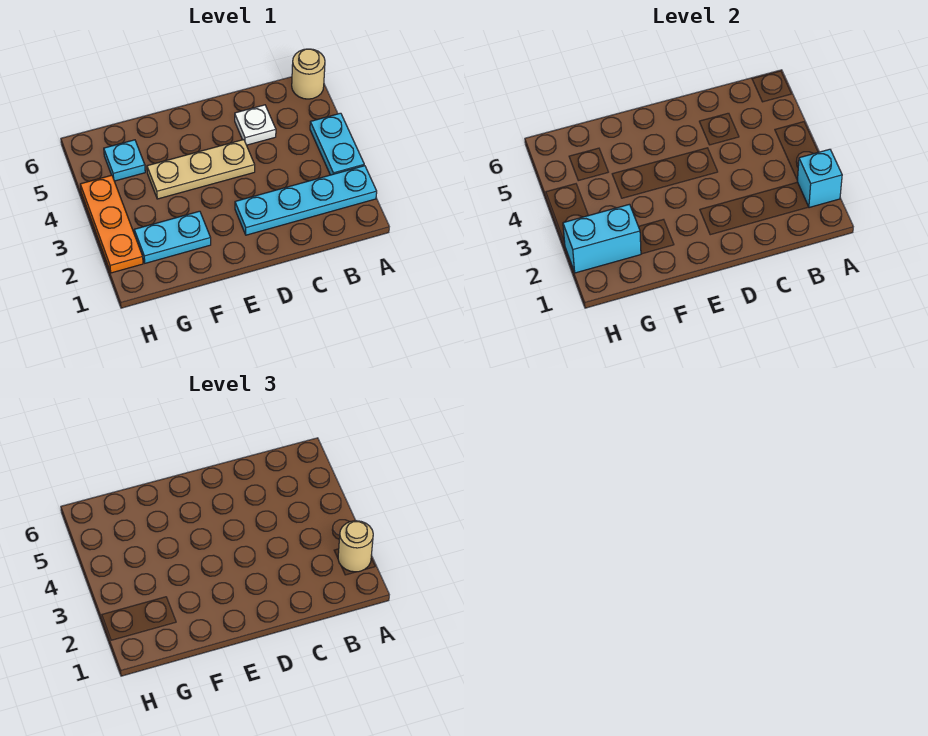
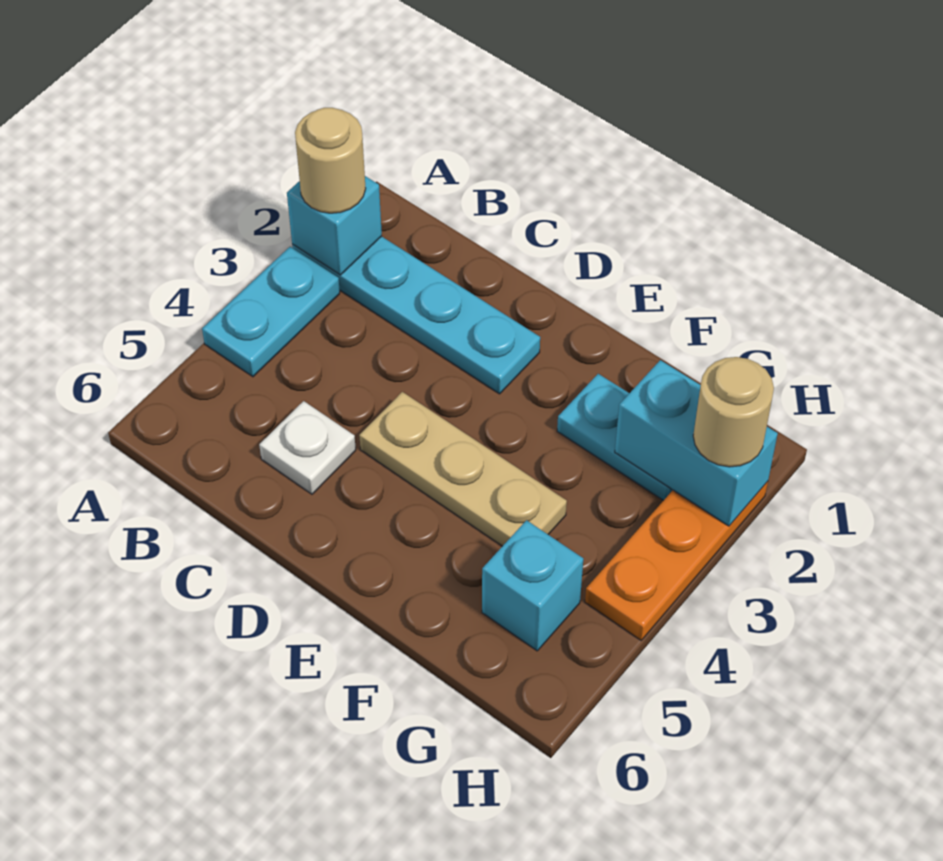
tan 1x1 round brick [292,49,325,99] -> tan 1x1 round brick moved to [693,357,774,467]
cyan 1x1 plate [104,140,145,181] -> cyan 1x1 brick [482,520,583,651]

